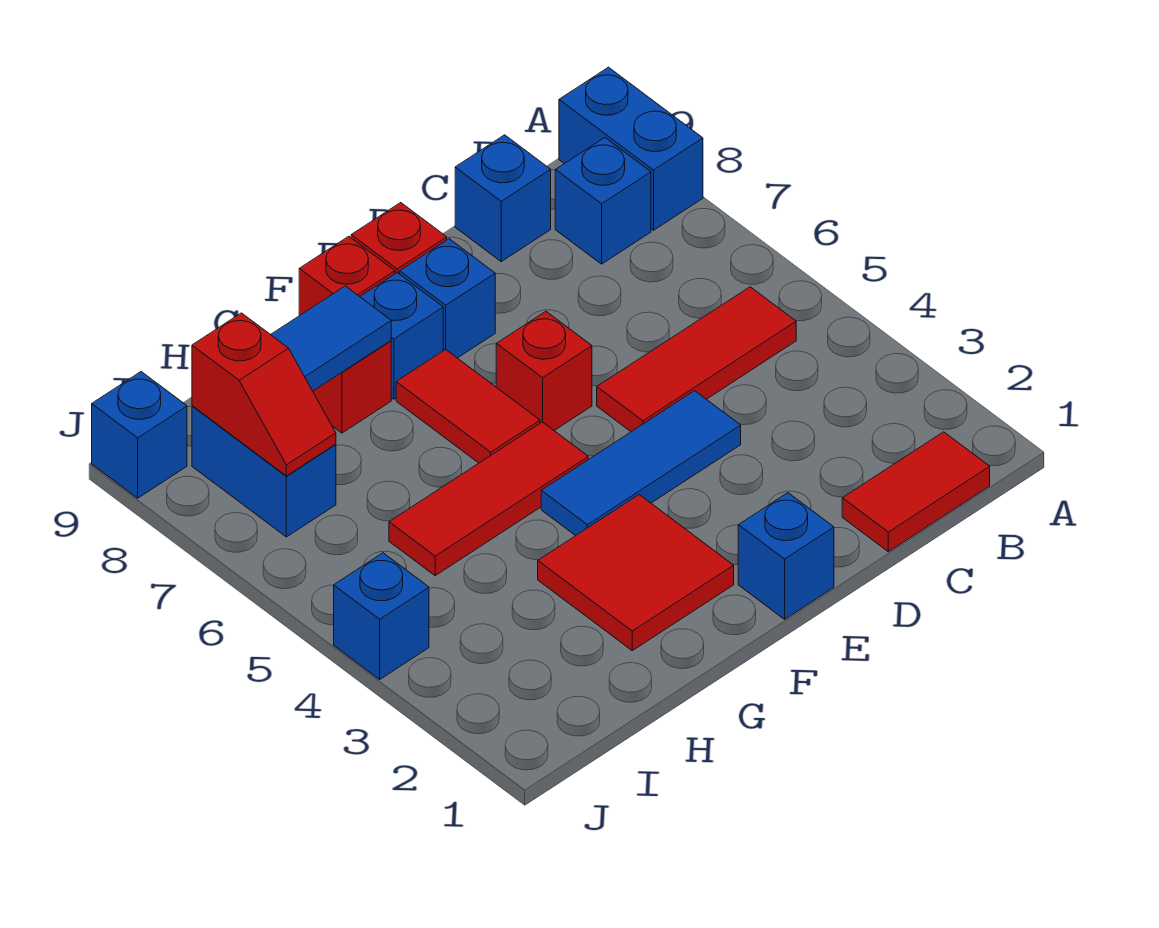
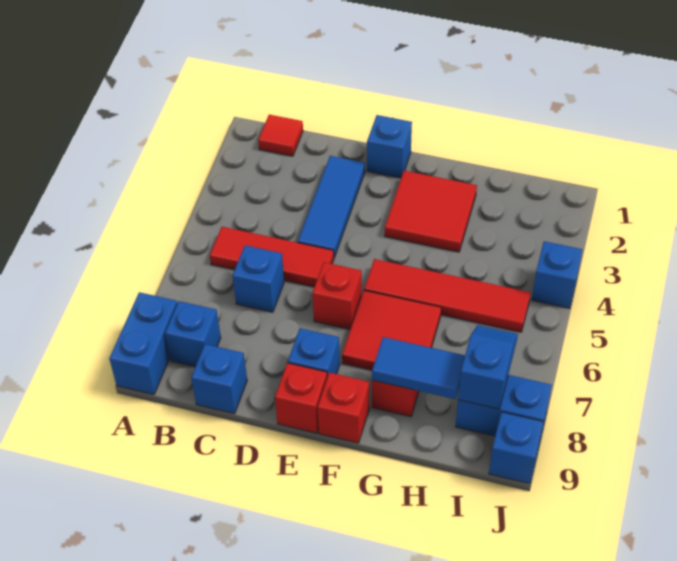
red 1x2 tile [842,432,990,552] -> red 1x1 tile [258,115,303,156]
blue 1x3 tile [541,391,741,536] -> blue 1x3 tile turned to [298,156,365,258]
red 1x3 tile [389,422,588,576] -> red 1x4 tile [364,259,531,332]
red 1x2 tile [396,349,540,463] -> red 2x2 tile [342,291,441,370]
blue 1x1 brick [360,273,443,399] -> blue 1x1 brick moved to [232,245,284,312]
blue 1x2 brick [192,406,336,537] -> blue 1x2 brick turned to [456,375,552,436]
red 1x2 slope [192,313,336,476] -> blue 1x2 slope [458,325,518,409]

